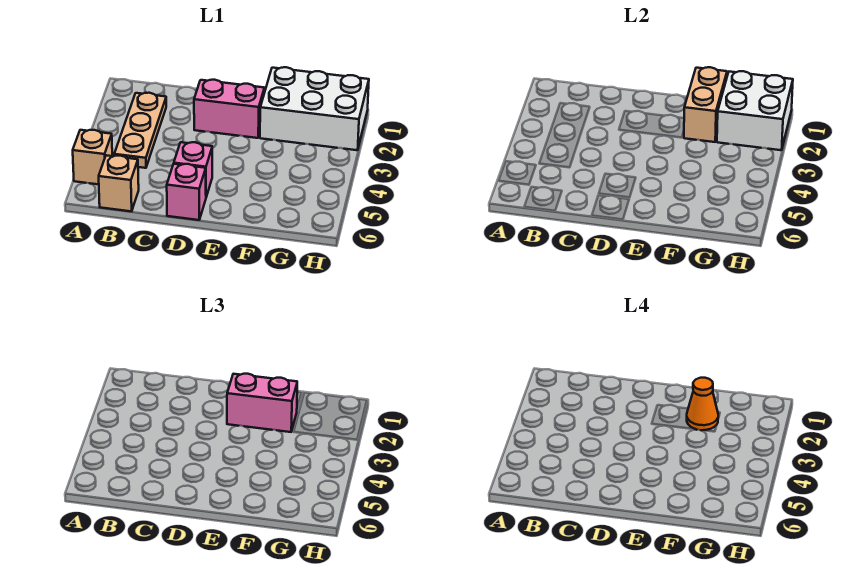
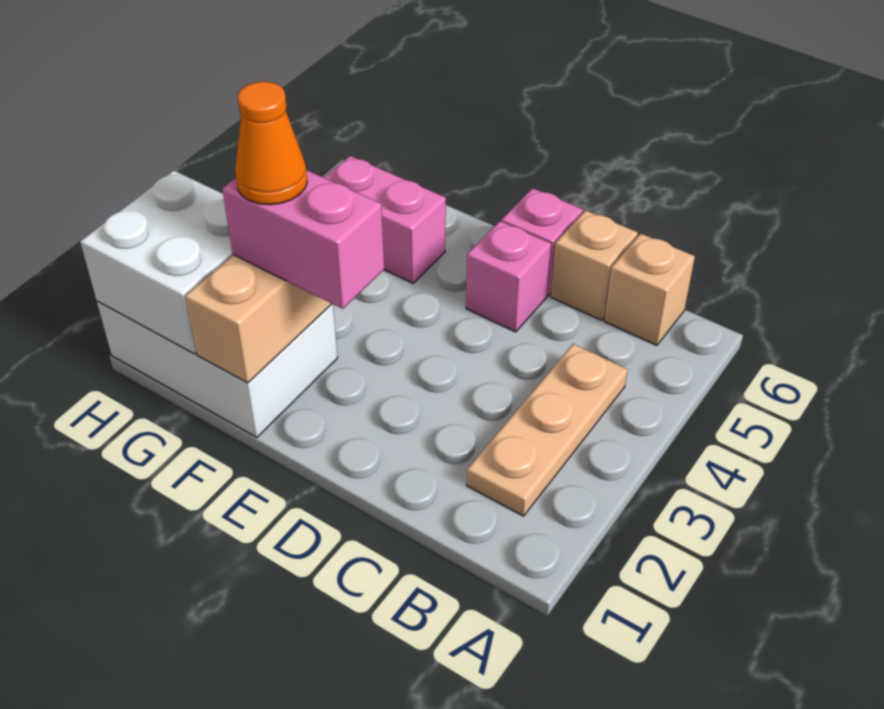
tan 1x1 brick [73,130,112,184] -> tan 1x1 brick moved to [551,210,638,320]
pink 1x2 brick [194,80,264,138] -> pink 1x2 brick moved to [324,156,446,283]

